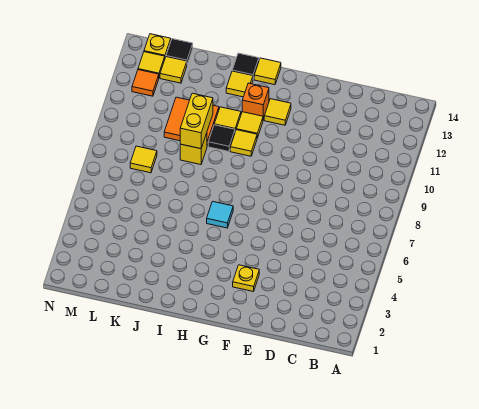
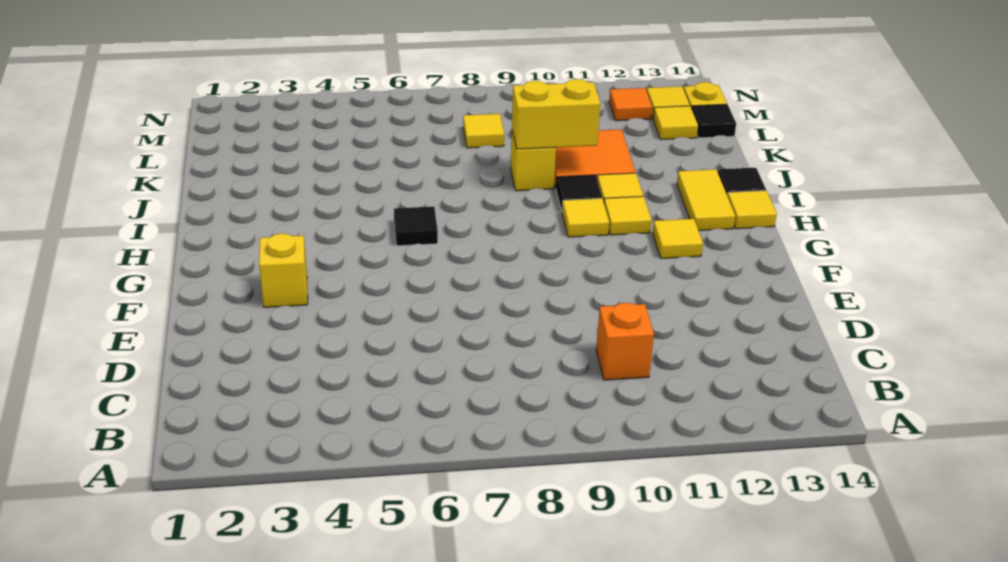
yellow 1x1 plate [233,265,259,292] -> yellow 1x1 brick [259,233,308,307]
cyan 1x1 tile [207,201,233,228] -> black 1x1 tile [394,206,438,246]
orange 1x1 brick [242,83,269,120] -> orange 1x1 brick moved to [596,303,654,380]
yellow 1x1 tile [226,71,253,97] -> yellow 1x2 tile [677,169,735,231]

